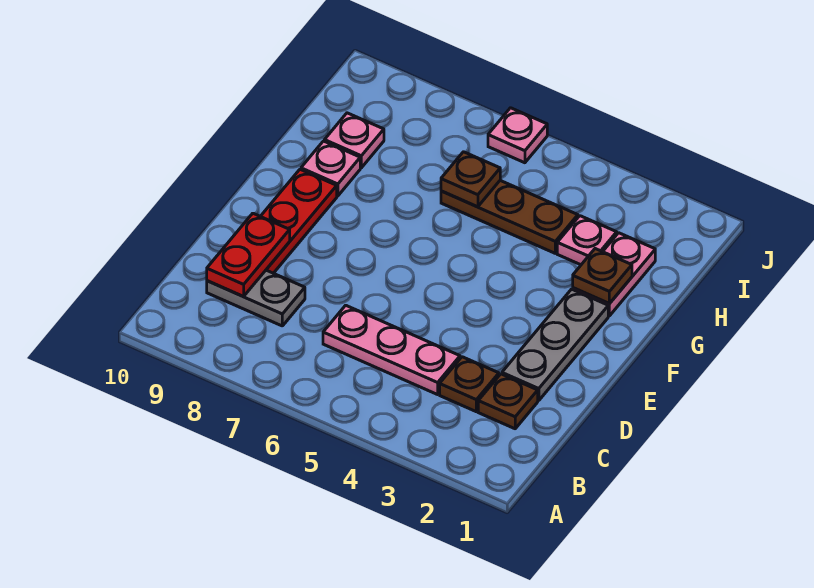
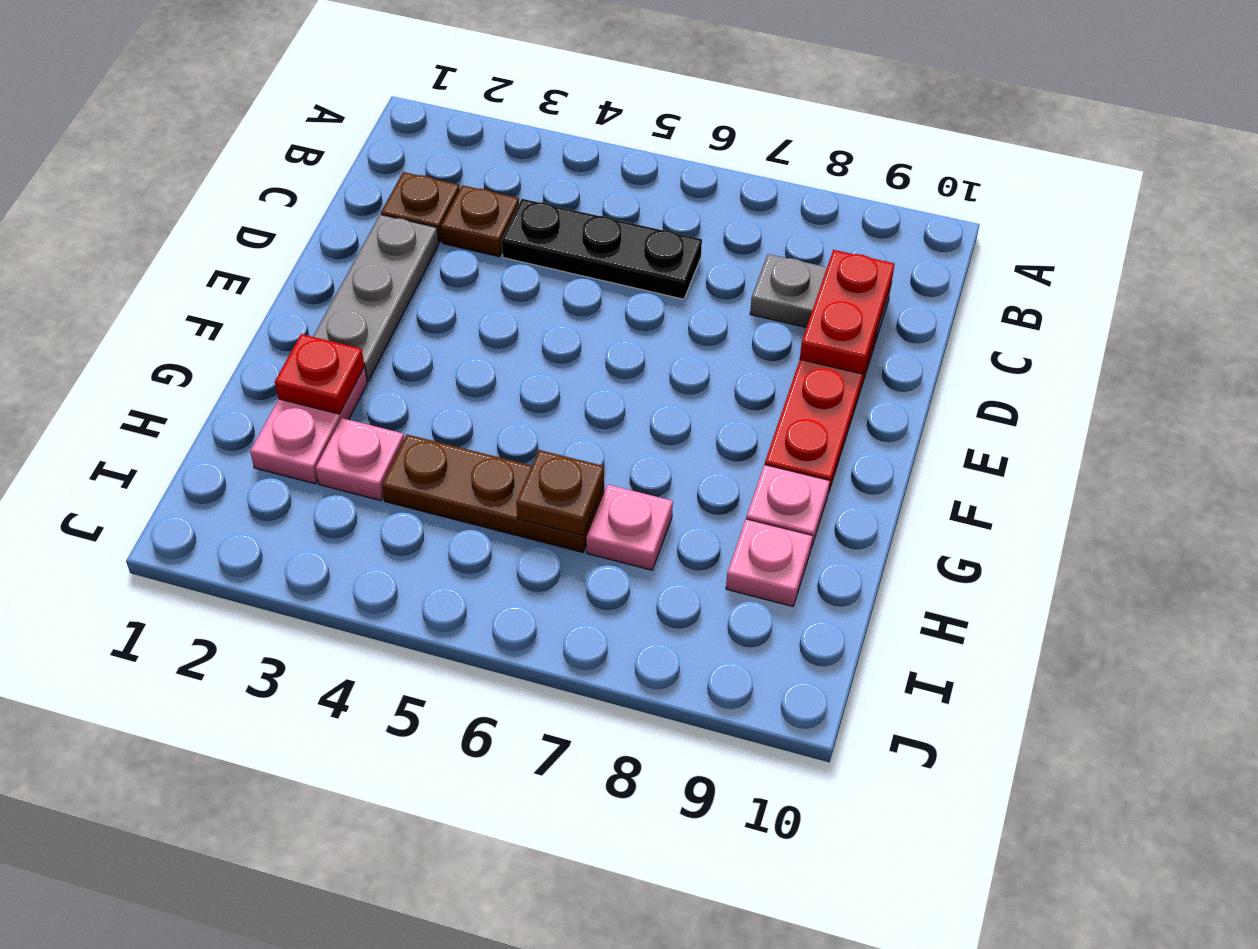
pink 1x3 plate [323,305,460,395] -> black 1x3 plate [502,199,702,299]
brown 1x1 plate [573,249,632,304] -> red 1x1 plate [275,334,364,414]
pink 1x1 plate [488,108,547,163] -> pink 1x1 plate moved to [586,485,673,570]

